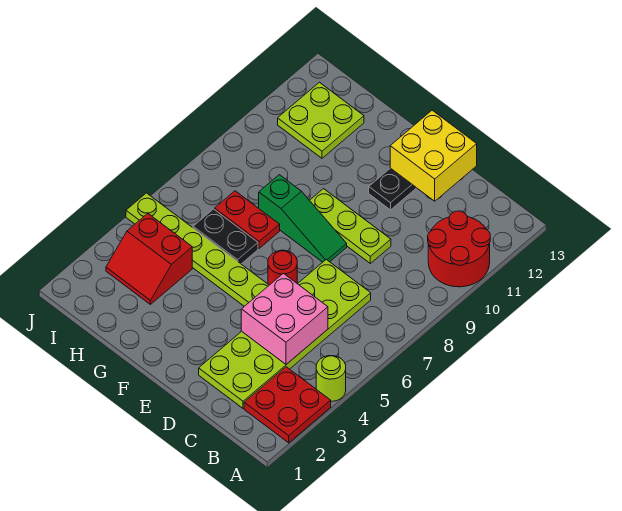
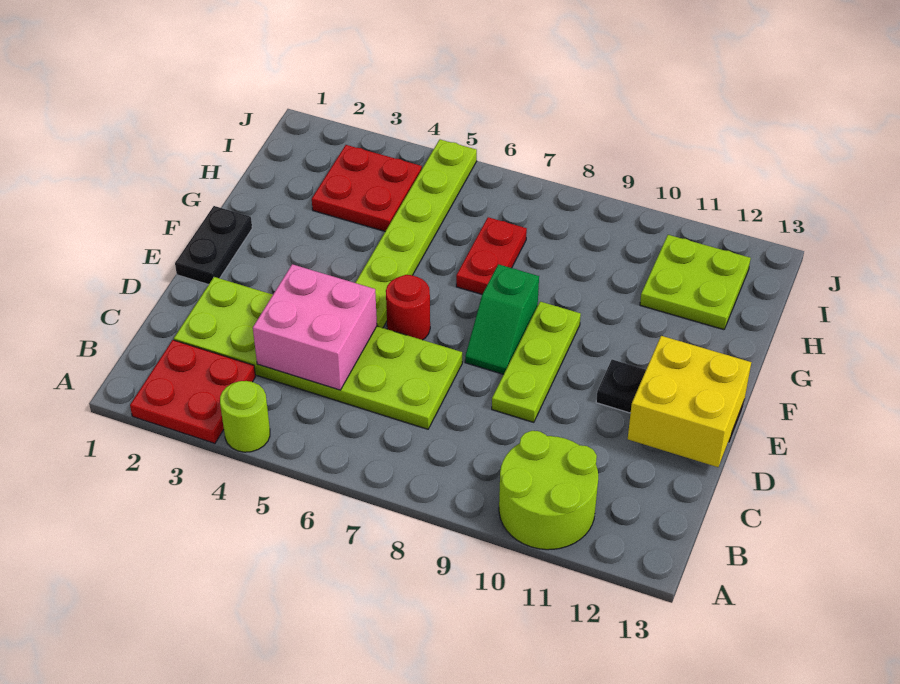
red 2x2 round brick [428,211,490,287] -> lime 2x2 round brick [499,431,598,550]
green 1x3 slope [259,175,347,262] -> green 1x2 slope [465,264,539,374]
black 1x2 plate [193,209,258,264] -> black 1x2 plate moved to [175,206,252,285]
red 2x2 slope [106,214,192,304] -> red 2x2 plate [312,145,422,231]

